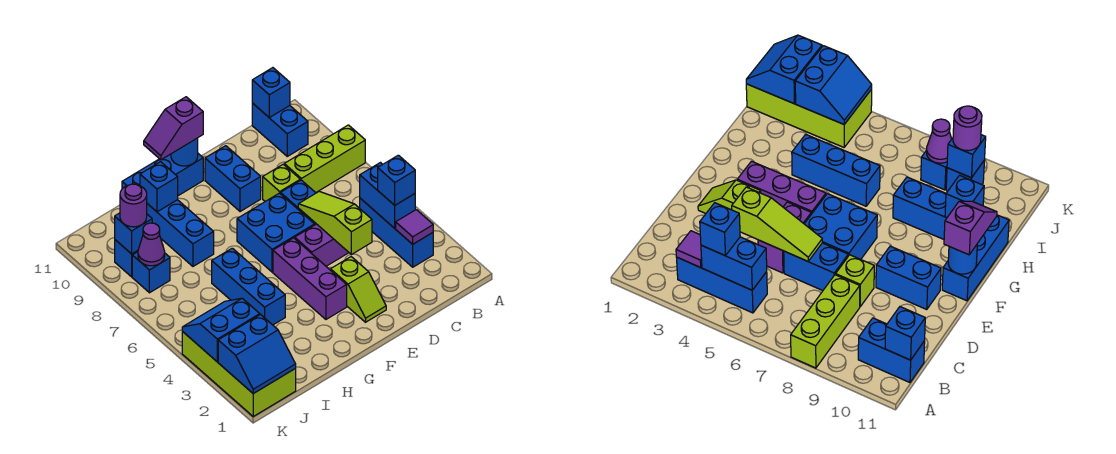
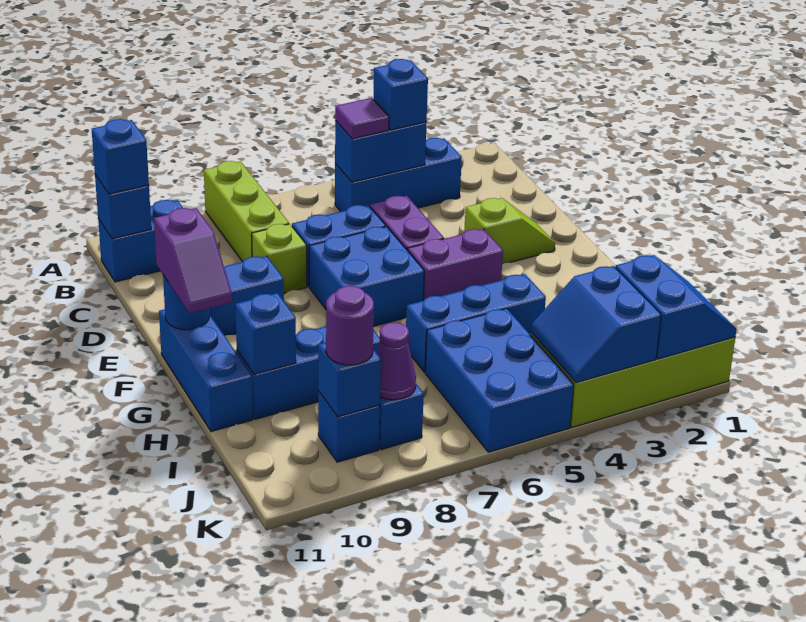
purple 1x1 tile [396,210,433,244] -> purple 1x1 tile moved to [335,98,389,139]
none -> blue 1x1 brick [92,119,149,194]
lime 1x3 slope [298,191,372,254] -> none
purple 1x3 brick [273,238,347,319] -> purple 1x2 brick [408,229,503,301]
none -> blue 2x3 brick [425,308,574,452]

